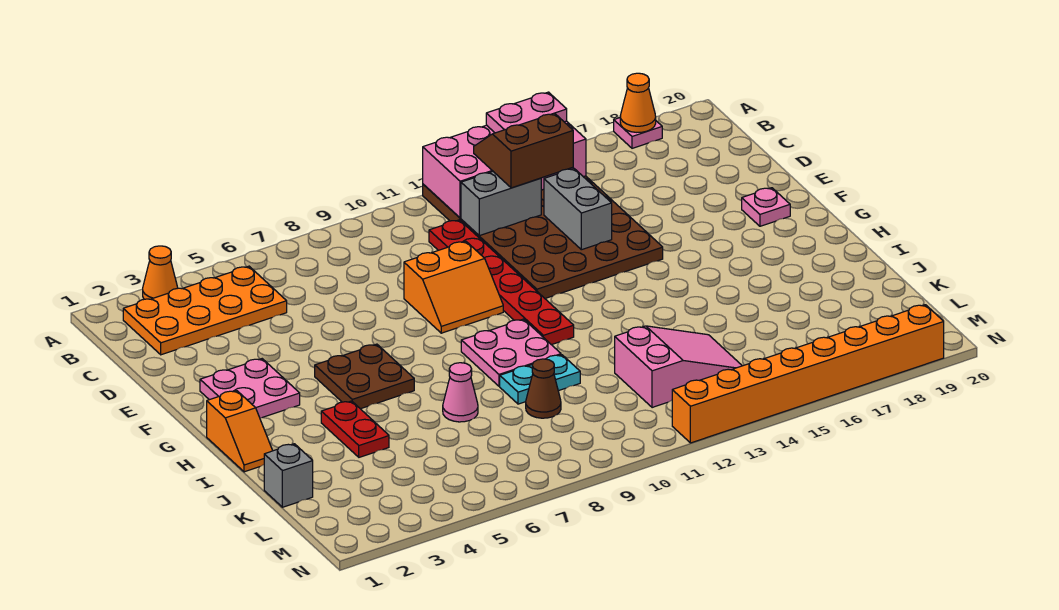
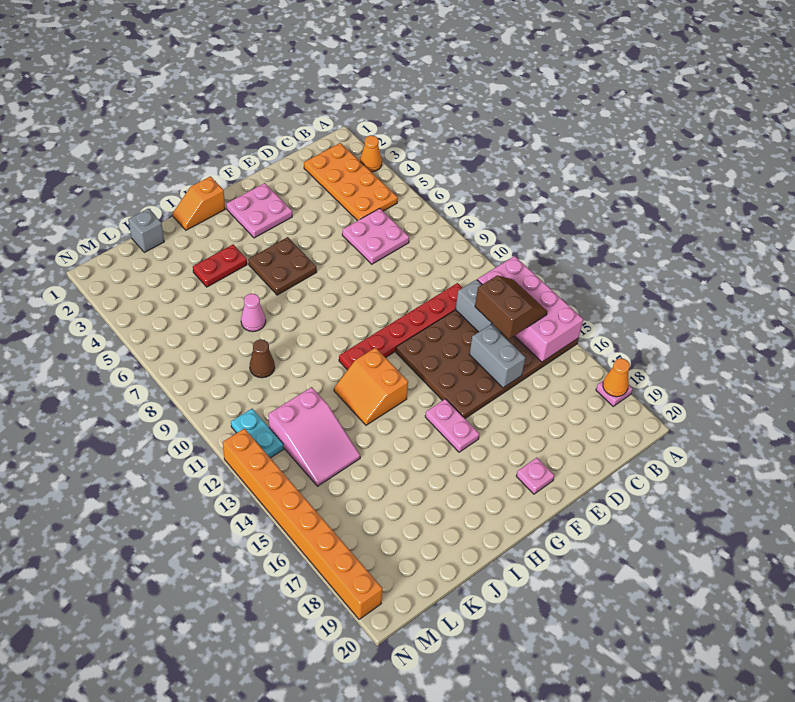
pink 1x2 plate [486,92,567,133] -> pink 1x2 plate moved to [425,399,479,452]
grey 1x2 brick [544,169,612,250] -> grey 1x2 brick turned to [469,324,525,388]
orange 2x2 slope [404,241,503,333] -> orange 2x2 slope moved to [334,348,408,425]
pink 2x2 plate [461,319,561,386] -> pink 2x2 plate moved to [342,208,409,264]
cyan 1x2 plate [500,355,580,404] -> cyan 1x2 plate moved to [231,409,284,458]

